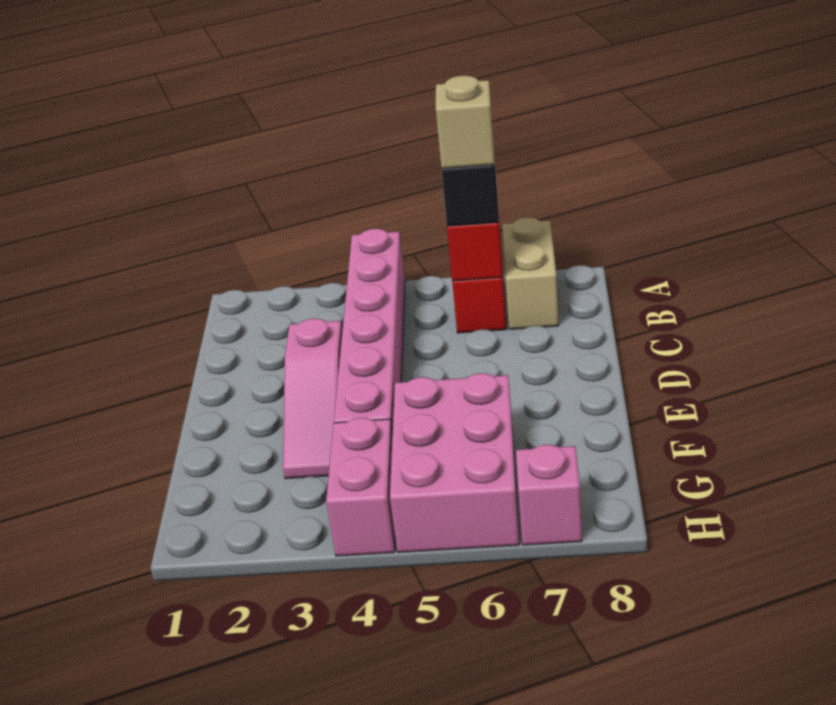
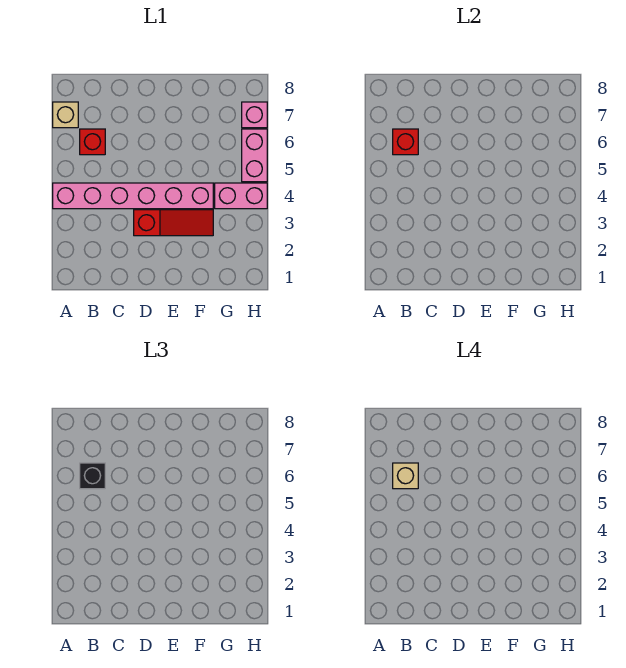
tan 1x2 brick [502,218,559,329] -> tan 1x1 brick [53,102,78,128]
pink 1x3 slope [283,318,342,479] -> red 1x3 slope [134,210,213,236]
pink 2x3 brick [390,373,519,553] -> pink 1x2 brick [242,129,267,182]

